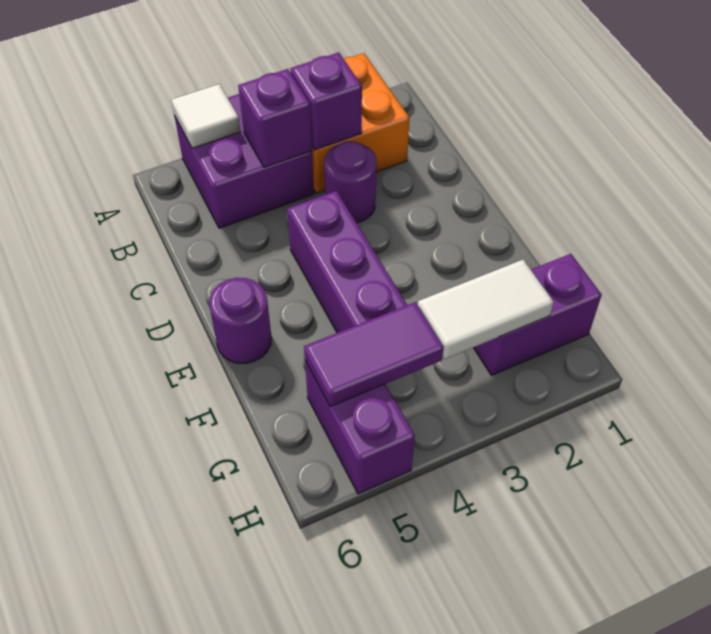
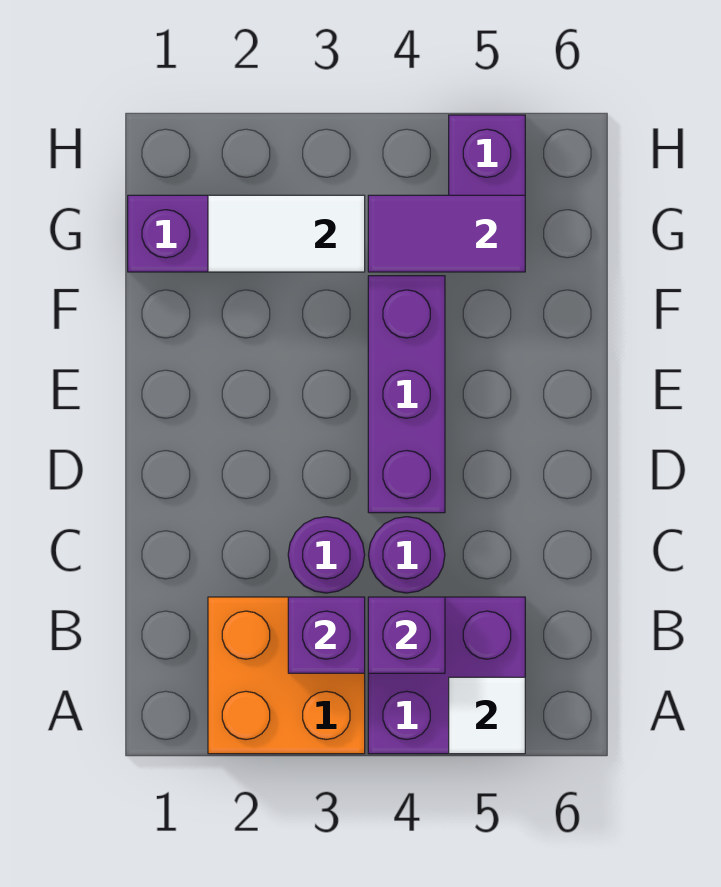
purple 1x1 round brick [209,278,271,363] -> purple 1x1 round brick moved to [369,517,445,593]

